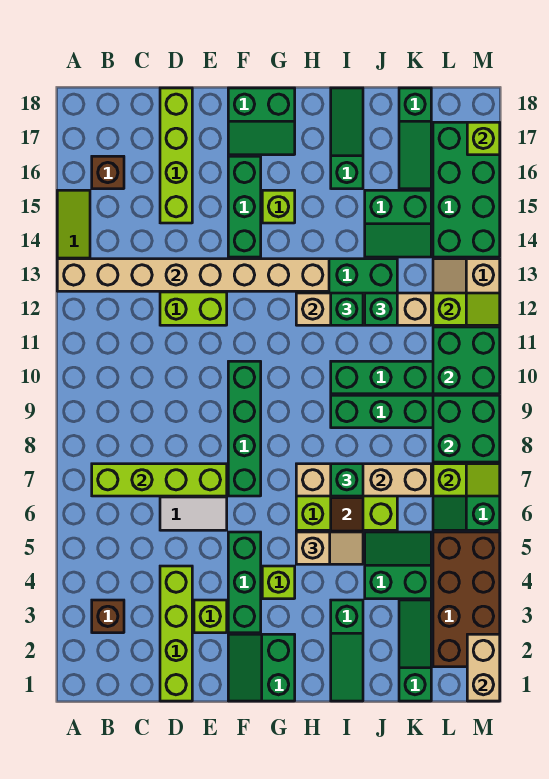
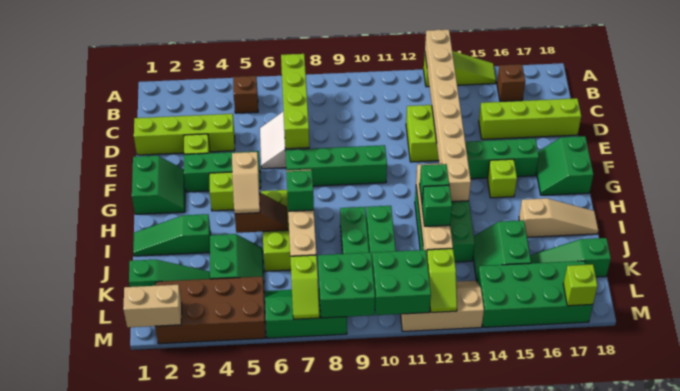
brown 1x1 brick [92,600,124,633] -> brown 1x1 brick moved to [233,76,258,113]
green 2x2 slope [228,634,295,701] -> green 2x2 slope turned to [132,156,185,214]
green 1x3 slope [331,88,363,189] -> tan 1x3 slope [519,198,598,237]

